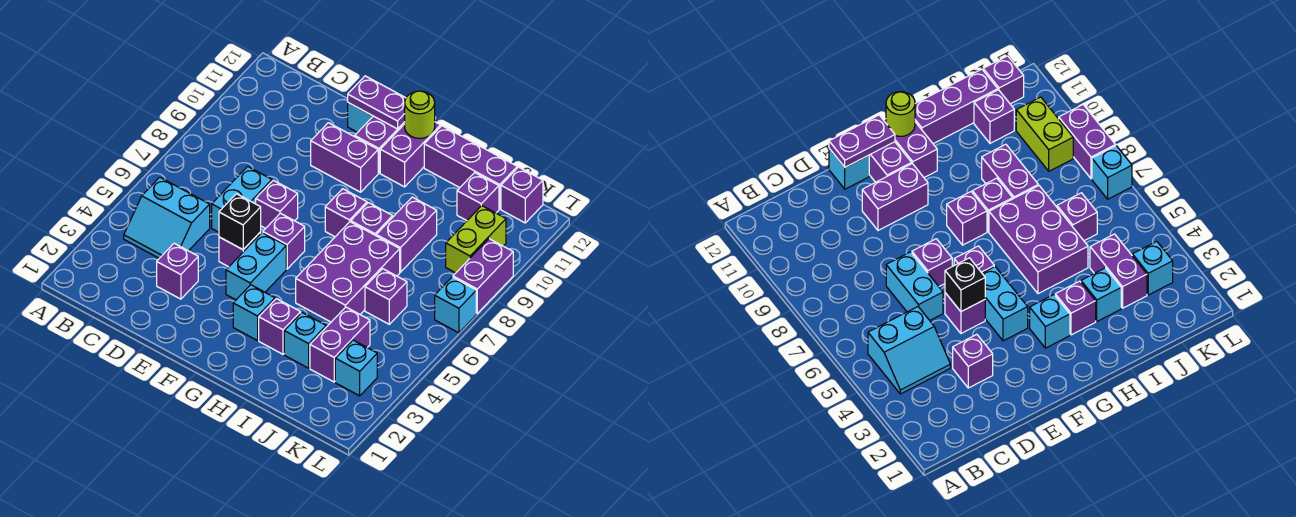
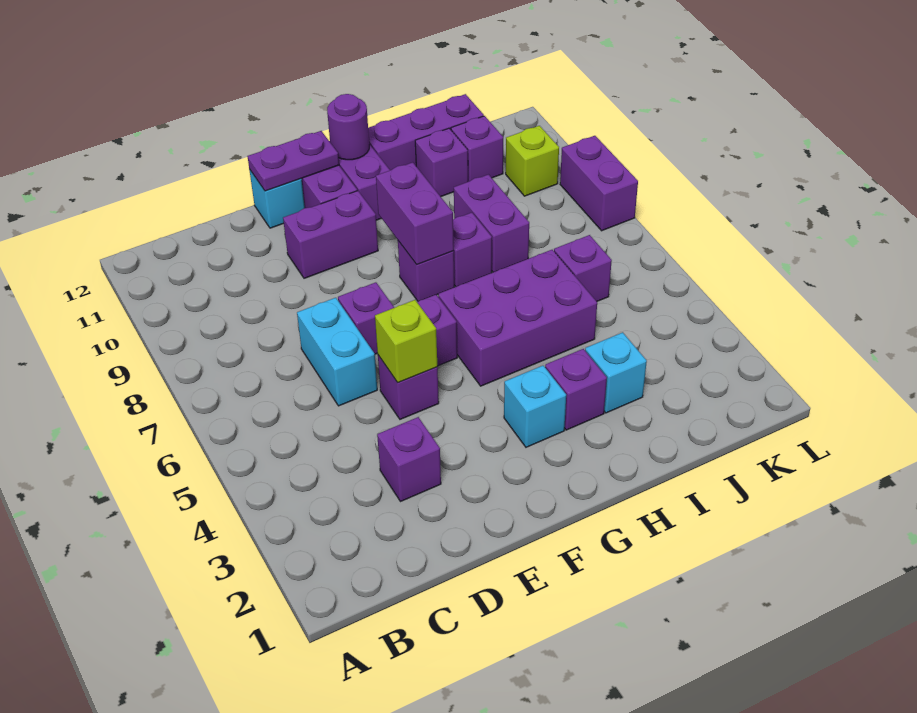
cyan 2x2 slope [124,177,210,258] -> none
black 1x1 brick [219,194,261,250] -> lime 1x1 brick [375,300,437,383]
cyan 1x2 brick [226,233,286,300] -> none
lime 1x1 round brick [405,91,435,138] -> purple 1x1 round brick [327,94,369,160]
purple 2x3 brick [296,222,400,322] -> purple 2x3 brick turned to [438,250,597,386]
purple 1x2 brick [310,307,370,382] -> purple 1x2 brick moved to [376,162,454,265]
cyan 1x1 brick [335,340,377,396] -> none
lime 1x2 brick [446,206,506,273] -> lime 1x1 brick [506,126,559,196]
purple 1x1 brick [501,167,543,223] -> purple 1x1 brick moved to [415,128,468,197]
cyan 1x1 brick [435,277,476,333] -> none

